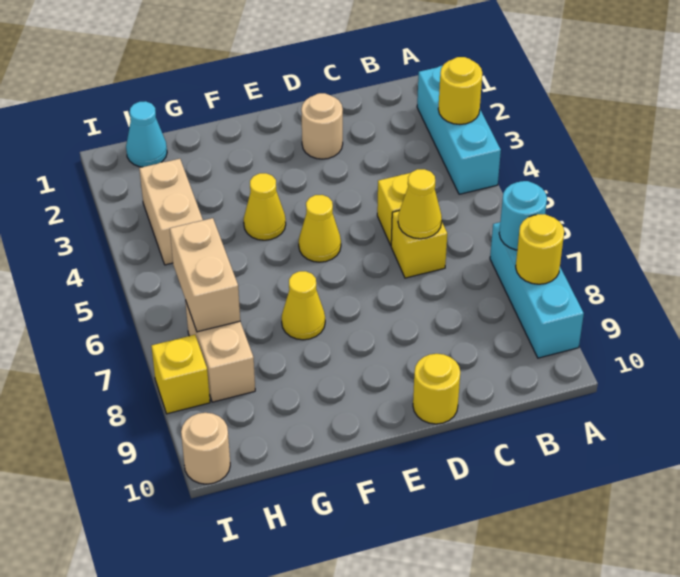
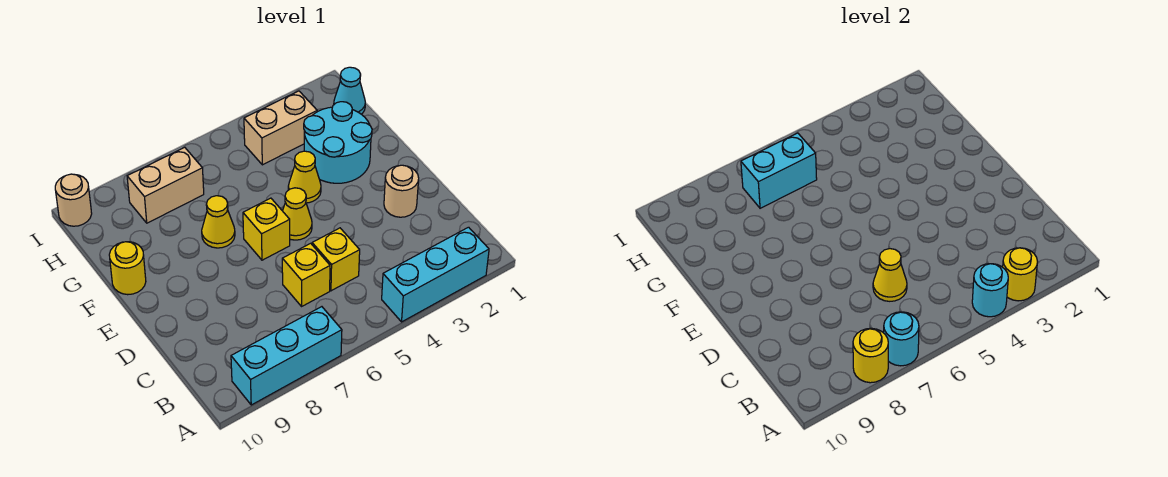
none -> cyan 1x1 round brick [972,264,1008,317]
yellow 1x1 round brick [413,354,460,424] -> yellow 1x1 round brick moved to [109,242,146,295]
none -> cyan 2x2 round brick [304,102,372,183]
tan 1x2 brick [170,218,240,332] -> cyan 1x2 brick [741,133,817,208]
yellow 1x1 brick [151,335,210,414] -> yellow 1x1 brick moved to [243,198,290,260]

